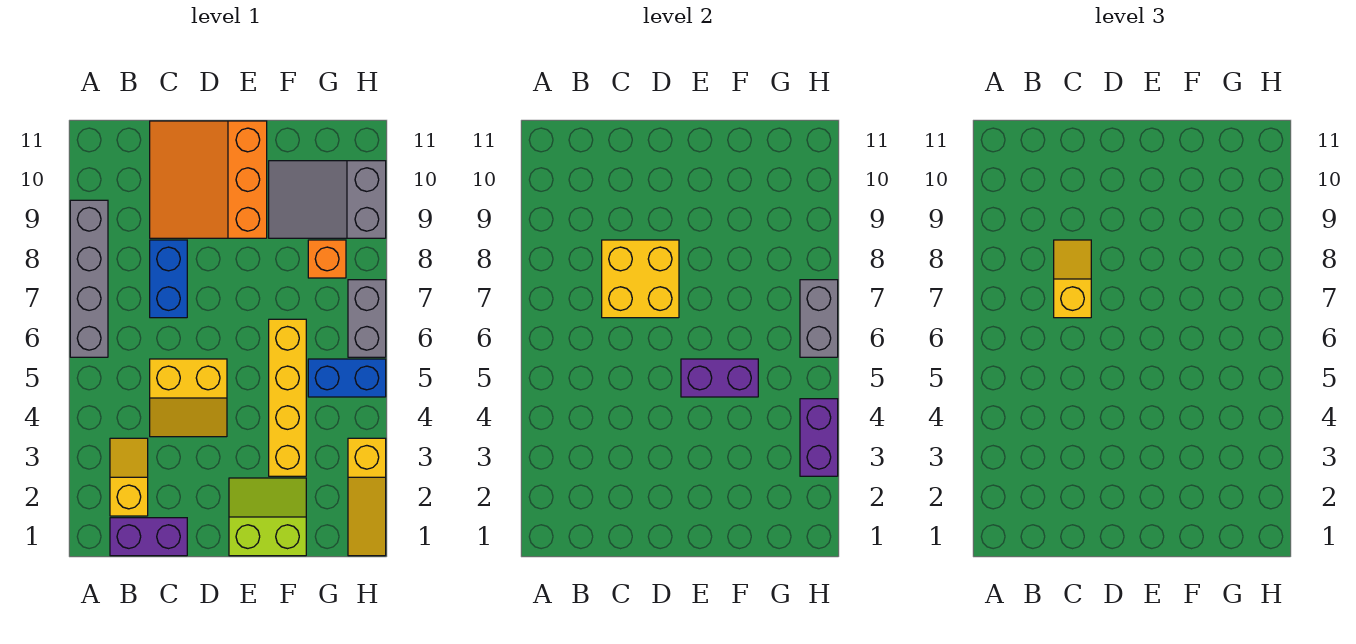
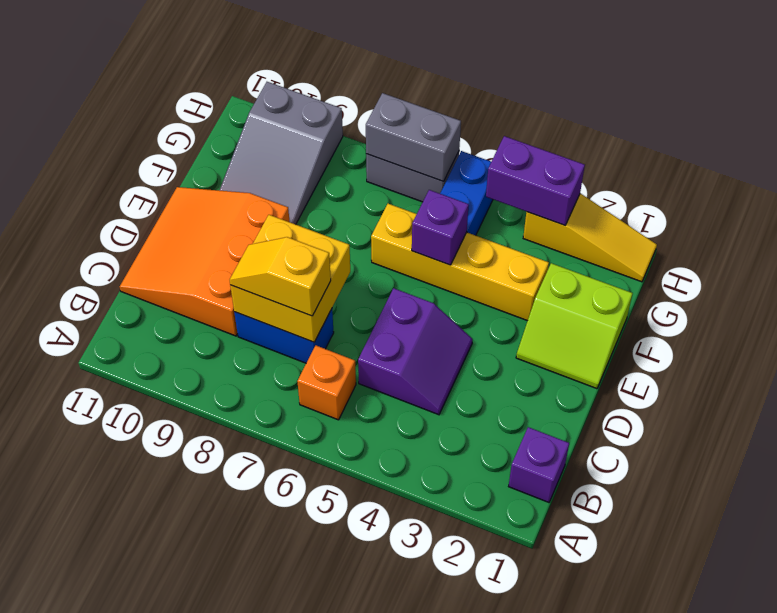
grey 1x4 brick [70,200,108,357] -> none
purple 1x2 brick [110,518,187,556] -> purple 1x1 brick [509,427,569,502]
yellow 1x2 slope [110,438,148,516] -> none
yellow 2x2 slope [150,359,227,437] -> purple 2x2 slope [358,288,473,415]
orange 3x3 slope [150,121,267,238] -> orange 3x3 slope turned to [120,187,290,336]
lime 2x2 slope [229,478,306,556] -> lime 2x2 slope turned to [516,263,633,389]
purple 1x2 brick [681,359,758,397] -> purple 1x1 brick [412,190,469,265]
orange 1x1 brick [308,240,346,278] -> orange 1x1 brick moved to [297,346,356,420]

